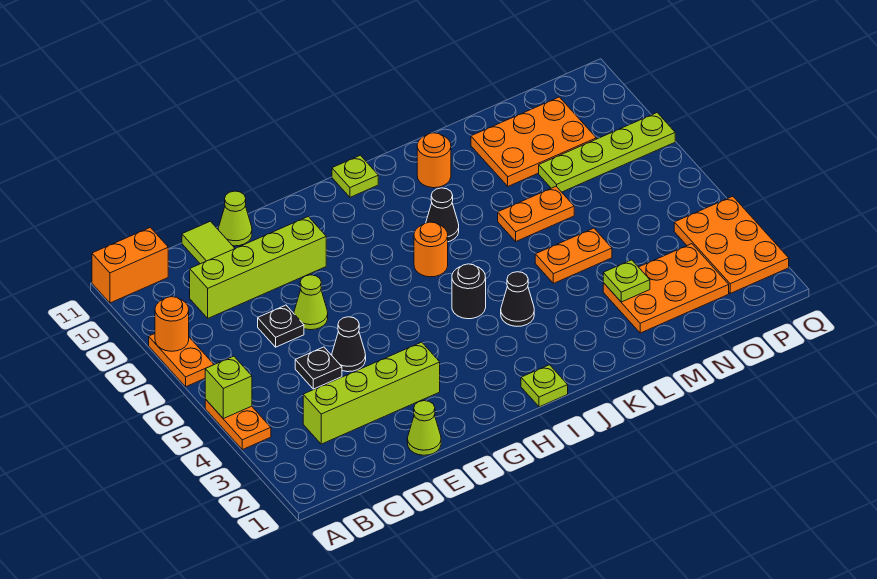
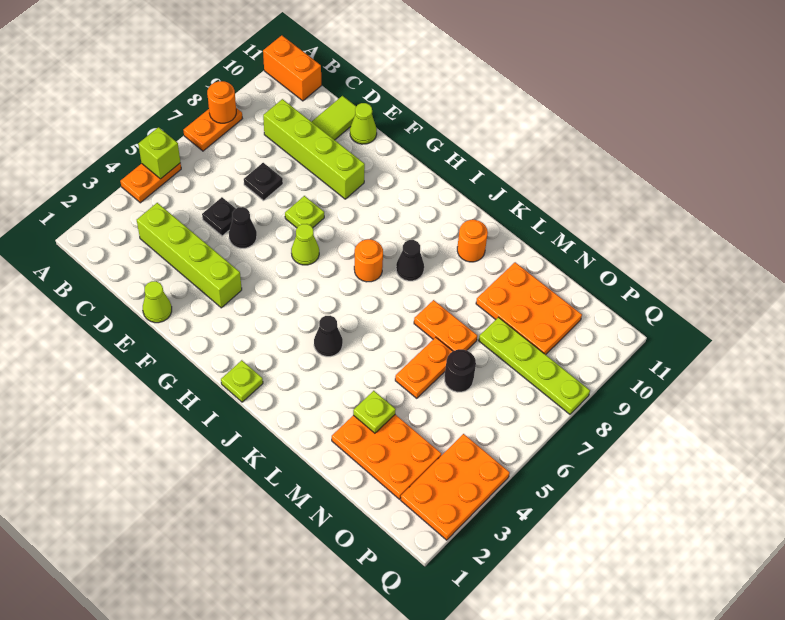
lime 1x1 cone [294,275,328,330] -> lime 1x1 cone moved to [291,224,319,265]
black 1x1 round brick [452,264,486,319] -> black 1x1 round brick moved to [444,349,476,392]
lime 1x1 plate [332,155,378,197] -> lime 1x1 plate moved to [285,196,324,228]
orange 1x2 plate [535,228,612,283] -> orange 1x2 plate turned to [395,337,453,398]

